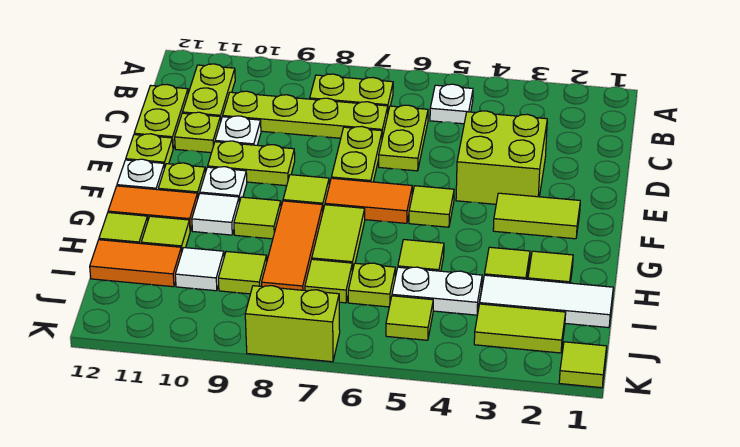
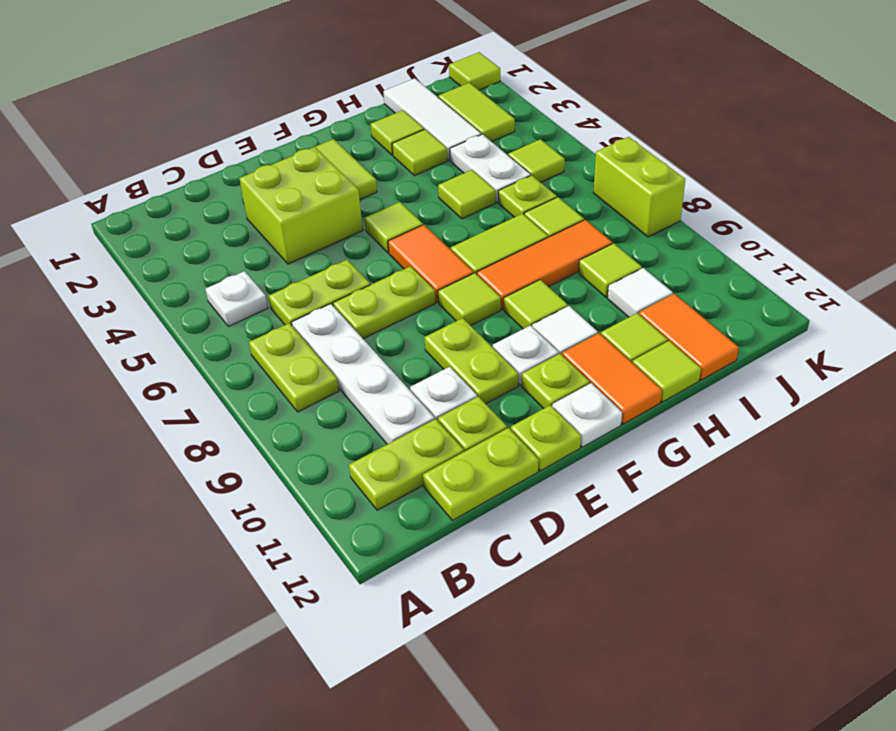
lime 1x4 plate [223,91,388,138] -> white 1x4 plate [292,304,435,444]

